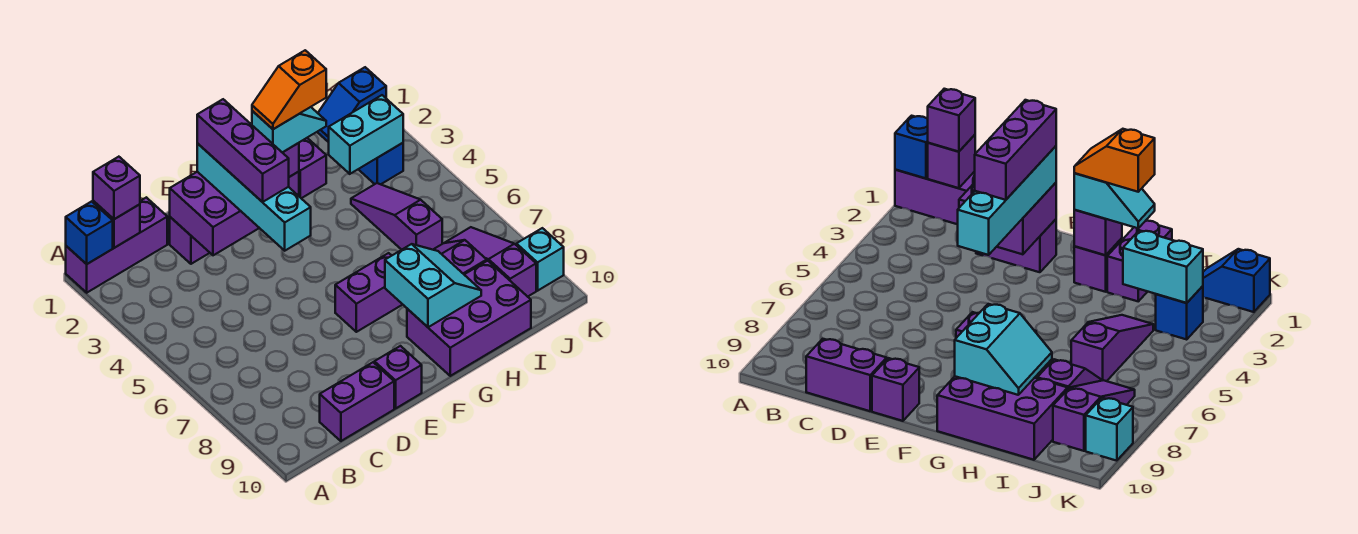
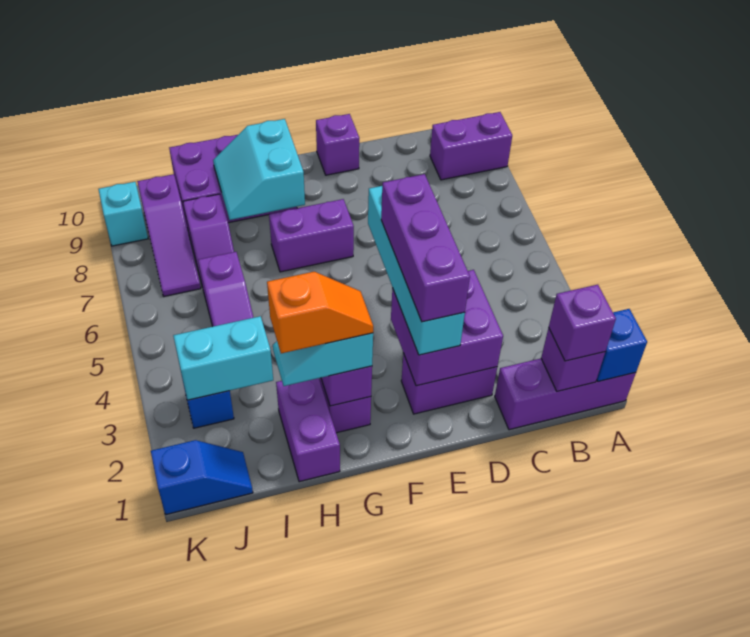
purple 1x2 brick [320,362,394,441] -> purple 1x2 brick moved to [430,112,512,180]

